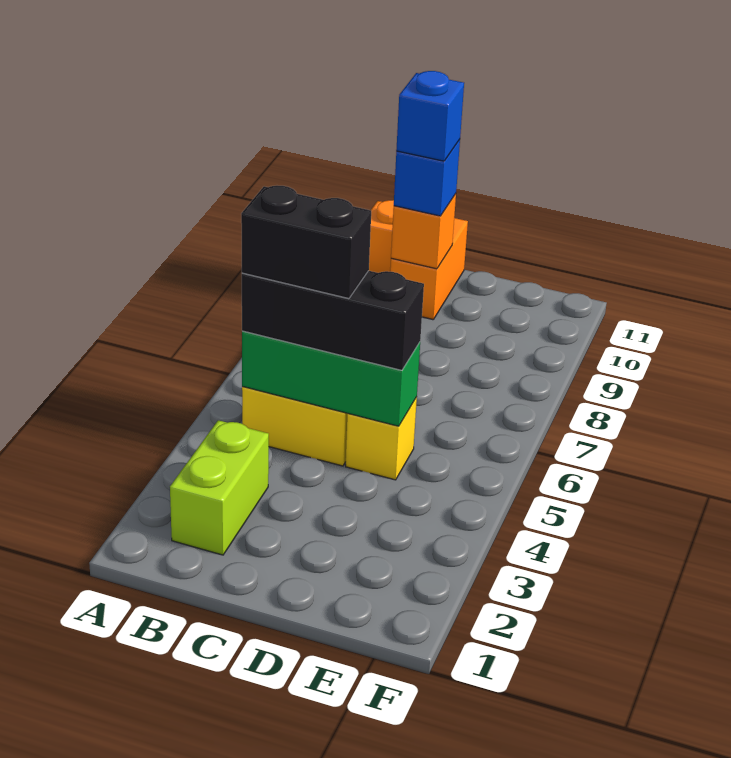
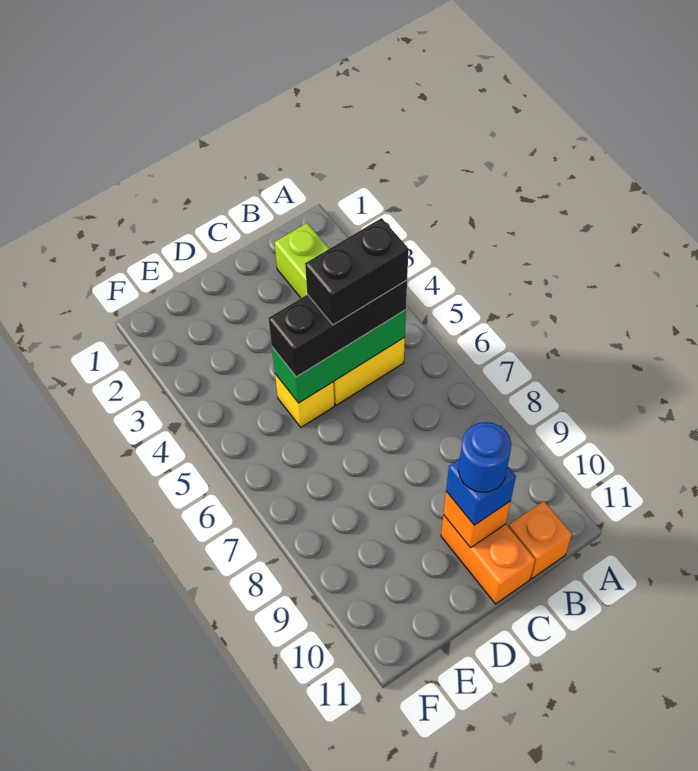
blue 1x1 brick [396,71,464,161] -> blue 1x1 round brick [459,422,511,492]

